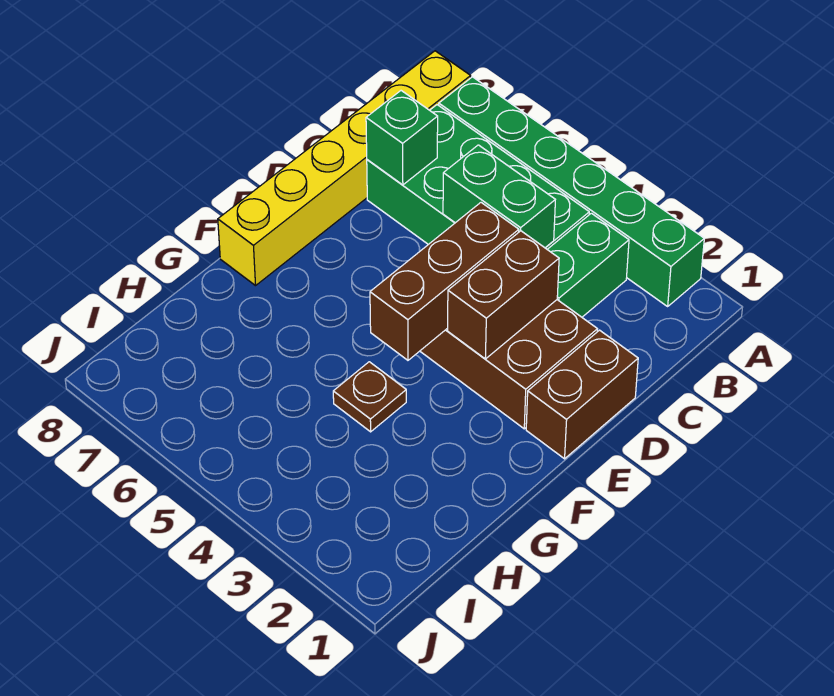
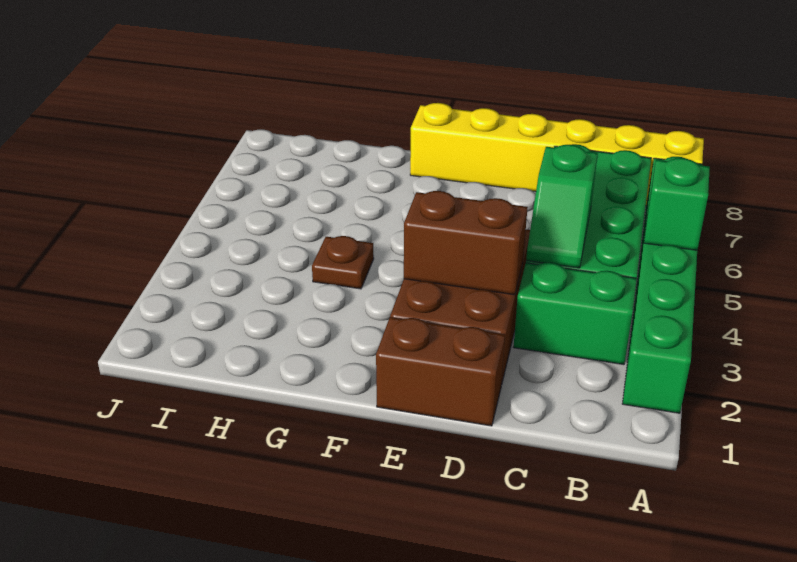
green 1x2 brick [443,145,555,248] -> green 1x2 slope [526,145,598,268]
green 1x1 brick [366,91,438,185] -> green 1x1 brick moved to [644,158,710,250]
brown 1x3 brick [370,203,519,360] -> none

